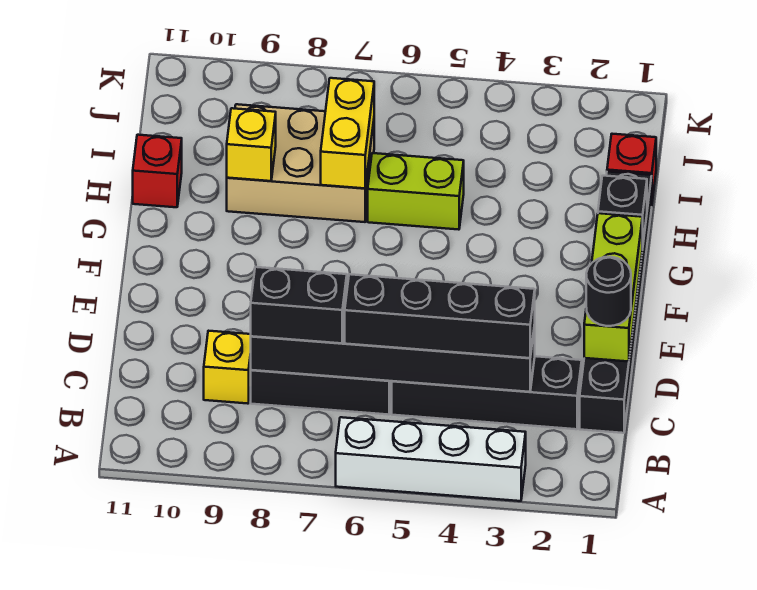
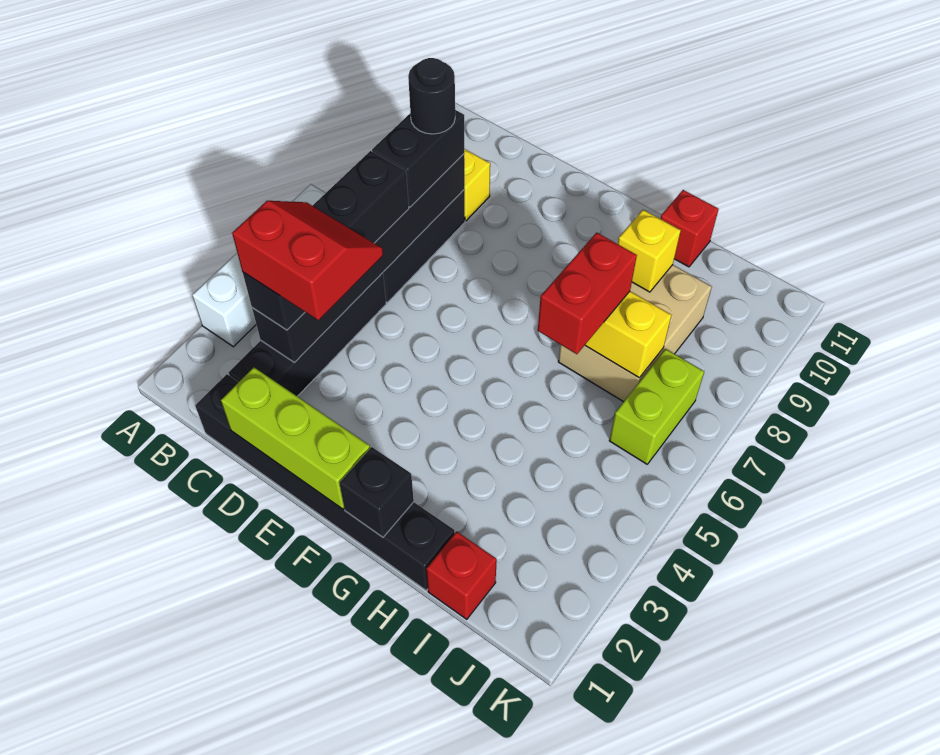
none -> red 2x2 slope [232,201,383,320]
black 1x1 round brick [586,257,631,326] -> black 1x1 round brick moved to [408,58,455,134]
lime 1x2 brick [368,153,464,230] -> lime 1x2 brick moved to [609,349,704,464]
none -> red 1x2 brick [538,233,637,354]

